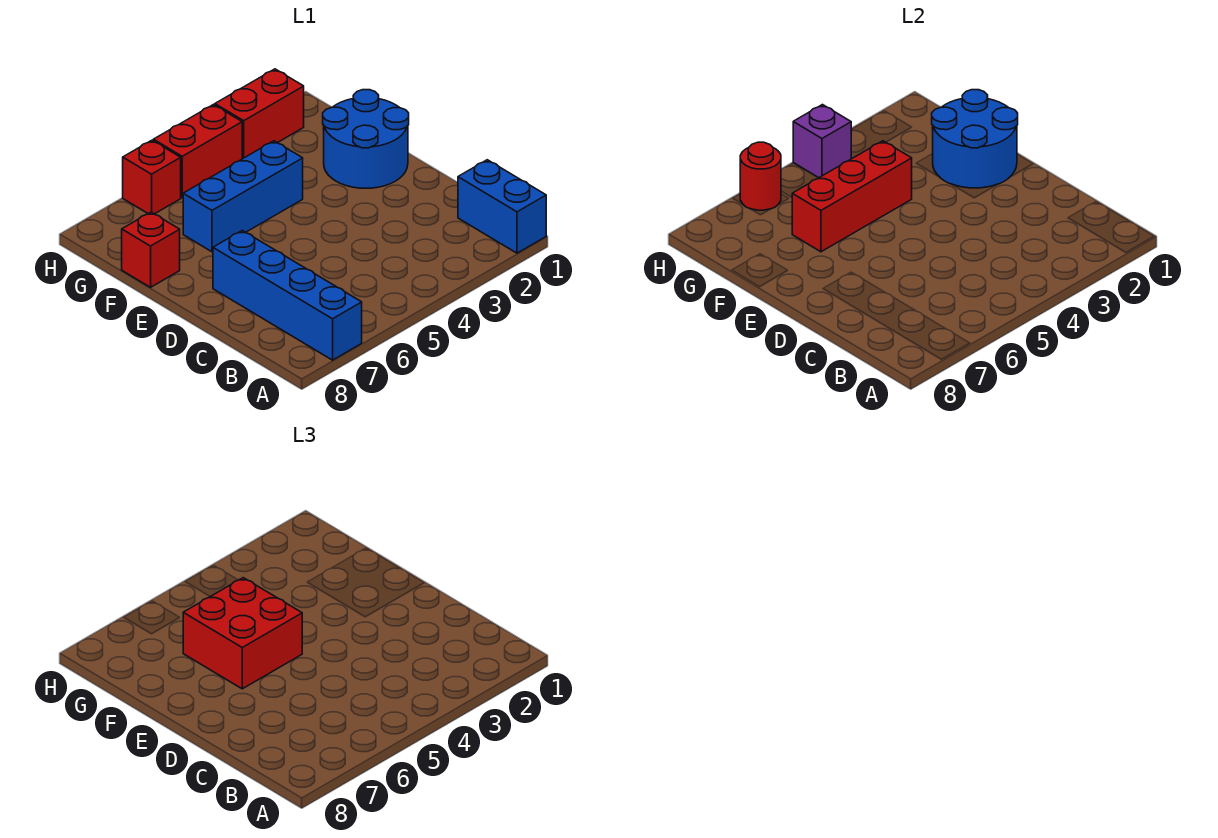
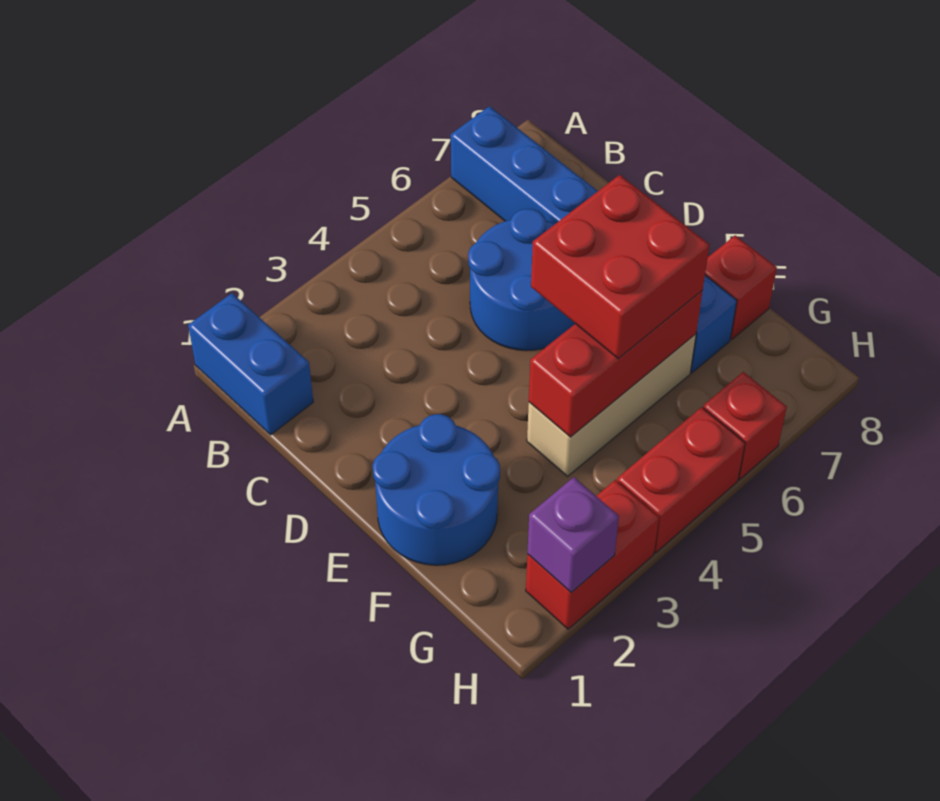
blue 1x4 brick [213,231,362,360] -> blue 1x6 brick [451,106,737,373]
blue 2x2 round brick [932,90,1018,188] -> blue 2x2 round brick moved to [468,209,575,351]
blue 1x3 brick [183,141,303,252] -> tan 1x3 brick [527,334,696,476]
purple 1x1 brick [793,105,851,178] -> purple 1x1 brick moved to [527,477,619,593]
red 1x1 round brick [740,142,781,210] -> none

